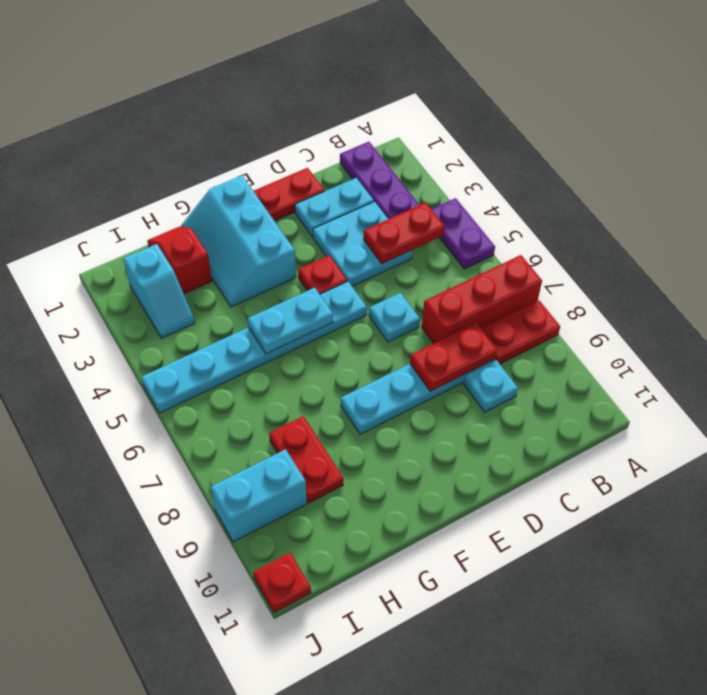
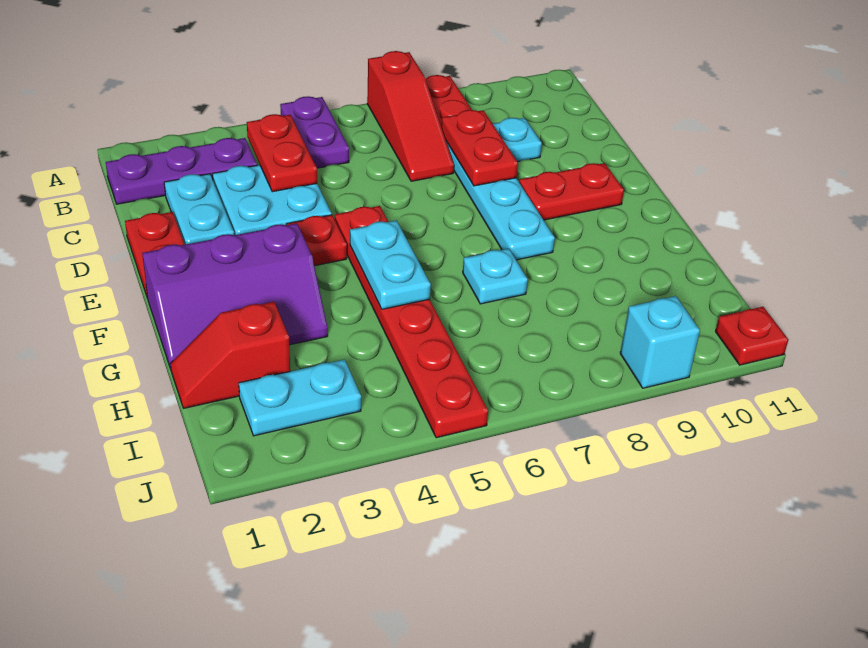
purple 1x2 plate [432,198,495,269] -> purple 1x2 plate turned to [280,96,349,168]
red 1x3 brick [422,255,542,344] -> red 1x3 slope [367,51,454,181]
cyan 1x1 plate [369,293,420,342] -> cyan 1x1 plate moved to [463,249,528,304]
cyan 1x6 plate [141,281,367,413] -> red 1x6 plate [335,206,488,438]
cyan 2x3 slope [181,175,296,307] -> purple 2x3 slope [142,223,328,369]
red 1x2 plate [269,416,343,503] -> red 1x2 plate moved to [519,163,624,220]
cyan 1x2 slope [124,244,195,338] -> cyan 1x2 plate [239,360,361,436]
cyan 1x2 brick [211,449,307,542] -> cyan 1x1 brick [620,296,700,388]

